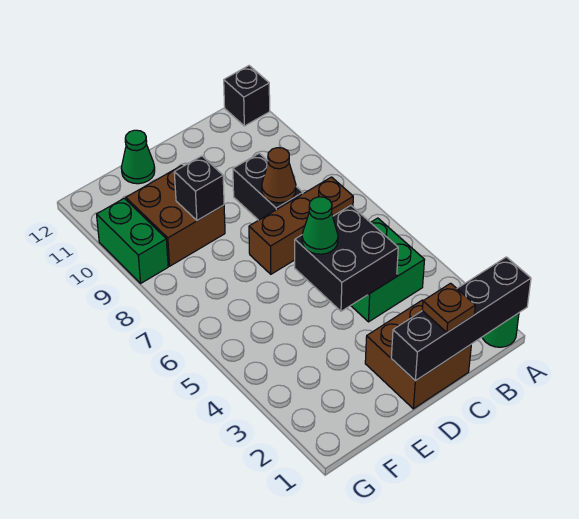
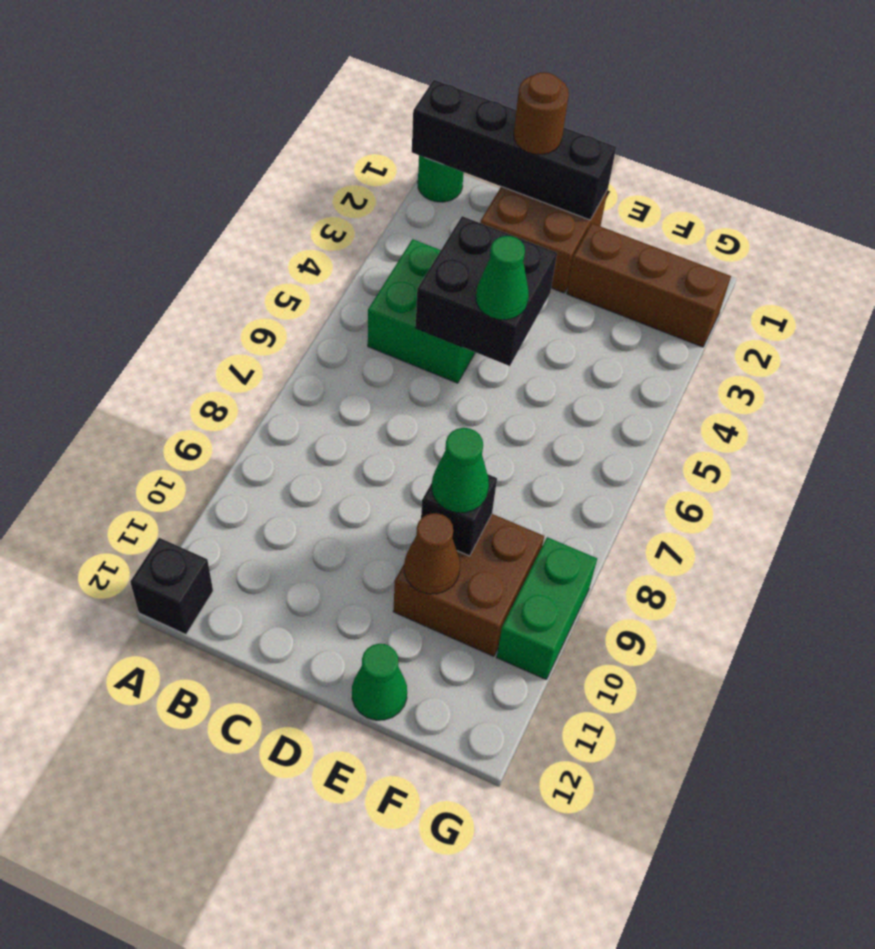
brown 1x3 brick [249,177,353,274] -> brown 1x3 brick moved to [567,223,731,347]
brown 1x1 plate [422,283,475,332] -> brown 1x1 round brick [514,72,569,154]
black 1x2 brick [233,153,303,220] -> none
brown 1x1 cone [262,148,296,203] -> brown 1x1 cone moved to [404,513,460,594]
none -> green 1x1 cone [432,428,489,513]

